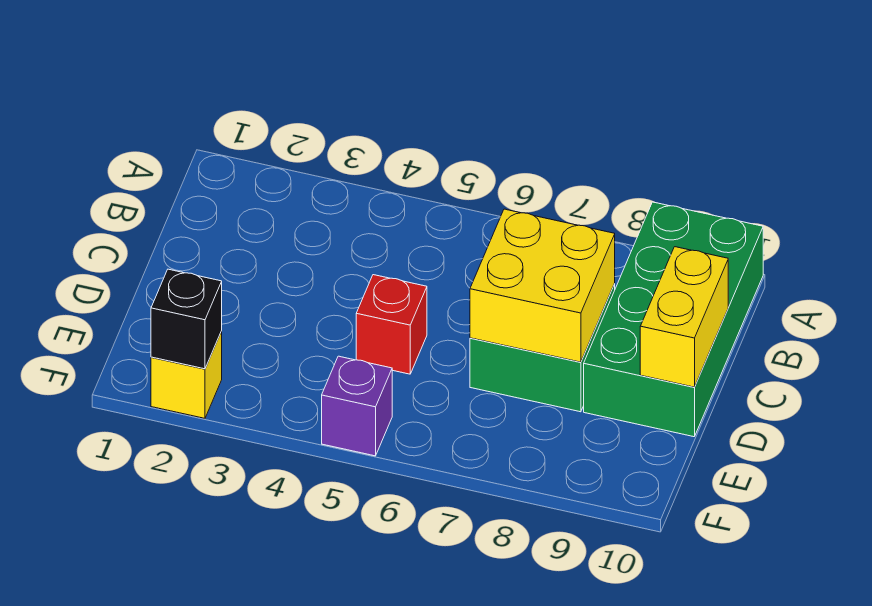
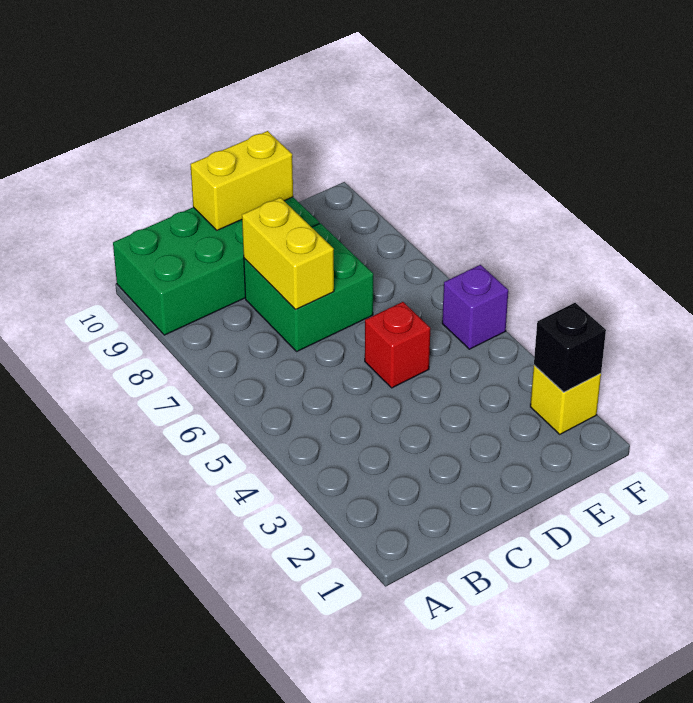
yellow 2x2 brick [470,209,615,362] -> yellow 1x2 brick [242,198,334,310]

